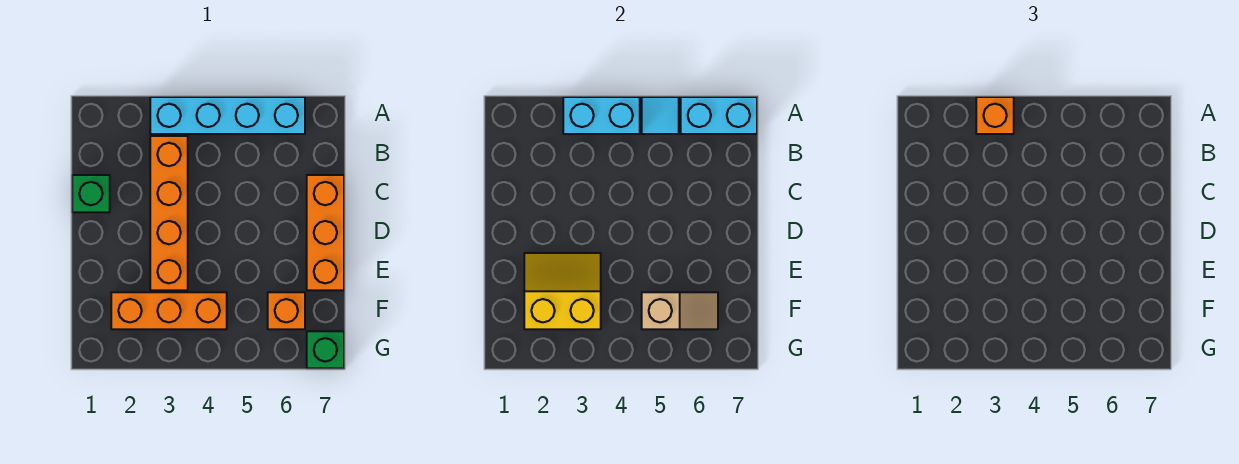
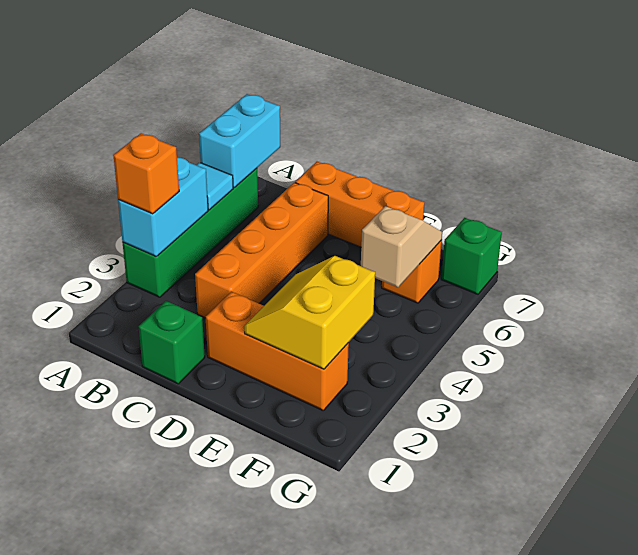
cyan 1x4 brick [150,97,305,134] -> green 1x4 brick [123,168,258,297]
orange 1x4 brick [150,136,188,290] -> orange 1x4 brick turned to [195,183,328,318]
orange 1x3 brick [111,292,227,329] -> orange 1x3 brick turned to [205,292,349,410]

